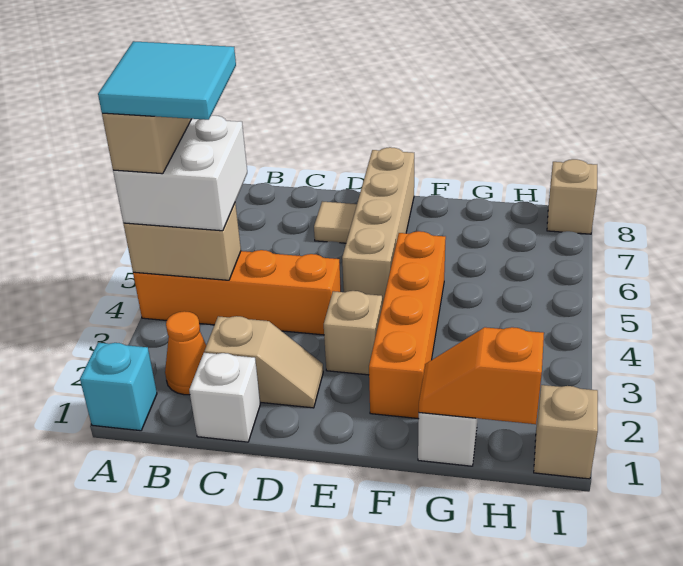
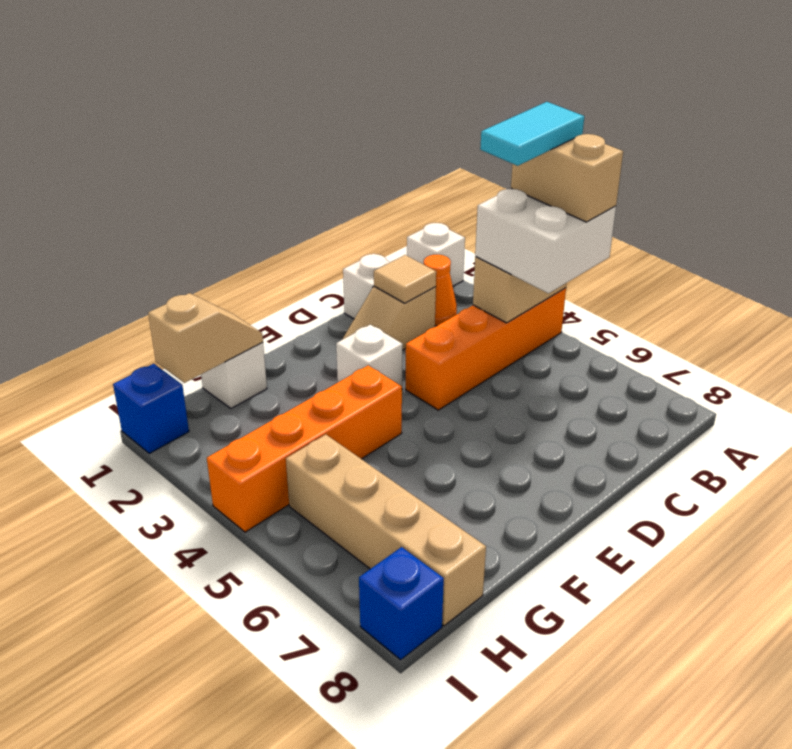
cyan 1x1 brick [80,343,157,431] -> white 1x1 brick [407,223,465,286]
cyan 2x2 tile [98,41,236,120] -> cyan 1x2 tile [480,102,584,166]
tan 1x1 tile [314,201,357,243] -> tan 1x1 tile moved to [374,255,436,303]
tan 1x1 brick [324,291,382,375] -> white 1x1 brick [336,325,403,386]
tan 1x4 brick [342,147,414,305] -> tan 1x4 brick moved to [286,434,486,626]
orange 1x4 brick [369,231,446,419] -> orange 1x4 brick turned to [207,365,402,532]
orange 1x2 slope [419,327,544,424] -> tan 1x2 slope [148,293,263,383]
tan 1x1 brick [534,385,598,479] -> blue 1x1 brick [113,364,189,454]
tan 1x1 brick [547,159,597,234] -> blue 1x1 brick [359,547,444,660]

